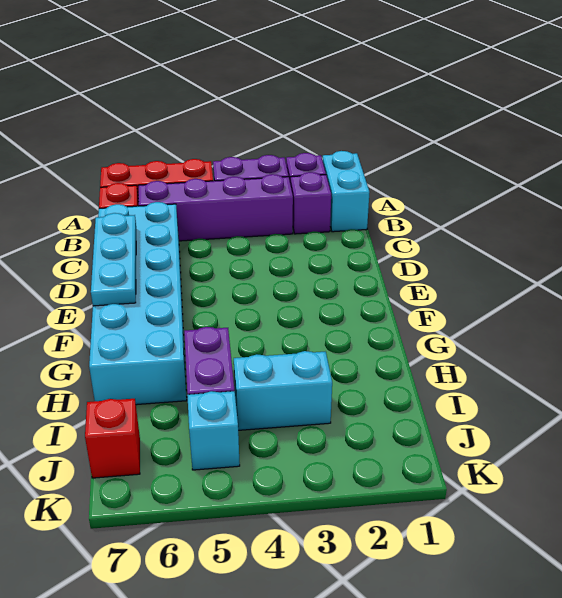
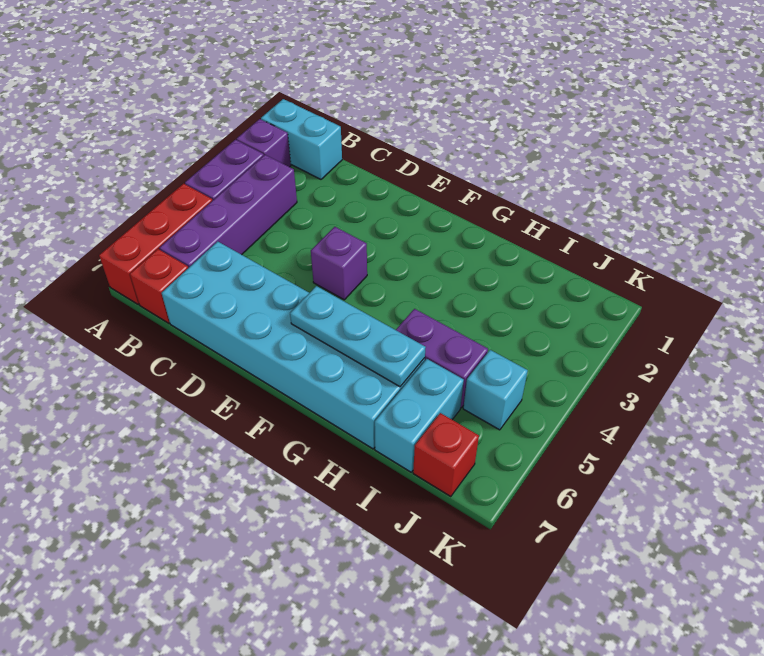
purple 1x1 brick [291,172,331,234] -> purple 1x1 brick moved to [311,227,367,300]
cyan 1x3 plate [91,213,136,306] -> cyan 1x3 plate moved to [290,286,426,387]
cyan 1x2 brick [234,351,332,430] -> cyan 1x2 brick moved to [375,359,464,472]

